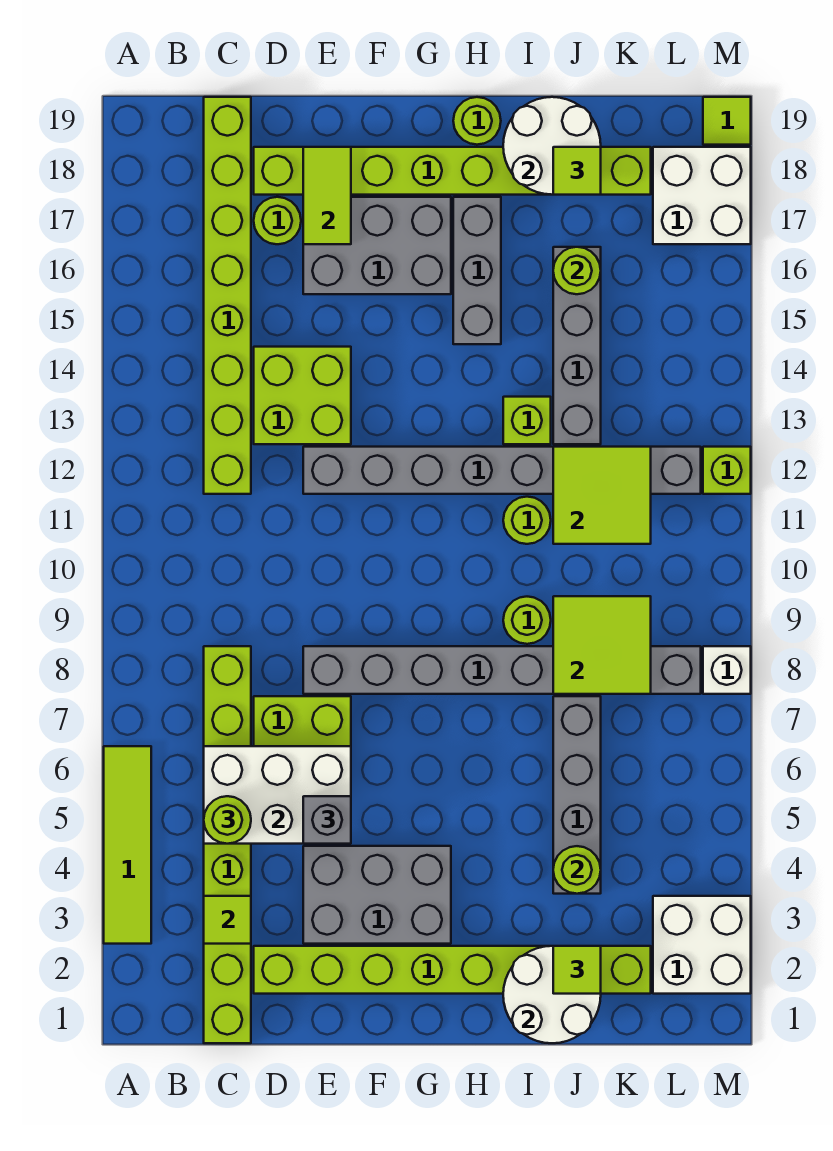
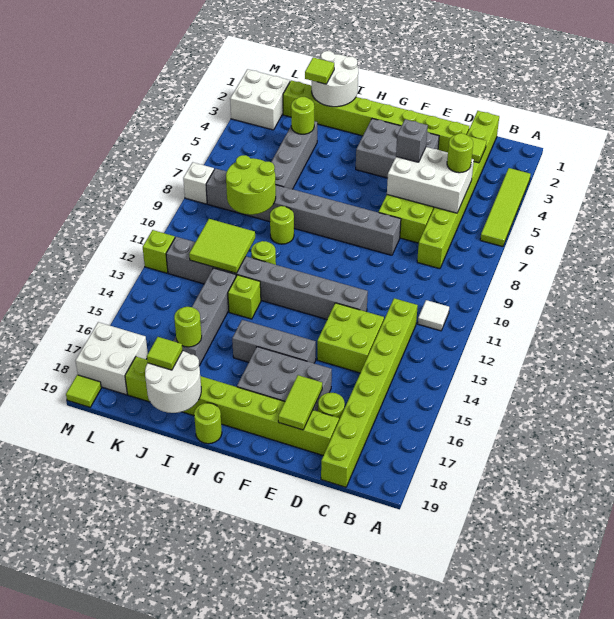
none -> white 1x1 tile [418,300,449,331]
grey 1x3 brick [453,197,501,344] -> grey 1x3 brick turned to [232,320,316,363]
lime 2x2 tile [553,596,651,694] -> lime 2x2 round brick [226,155,276,215]

